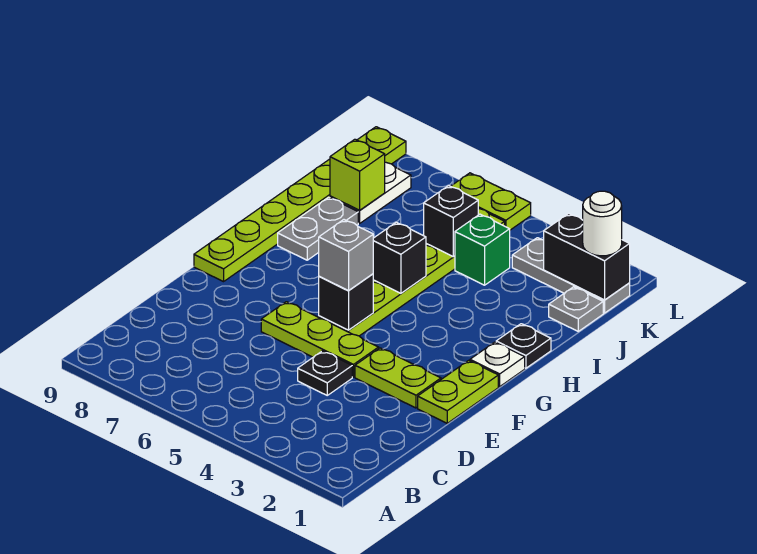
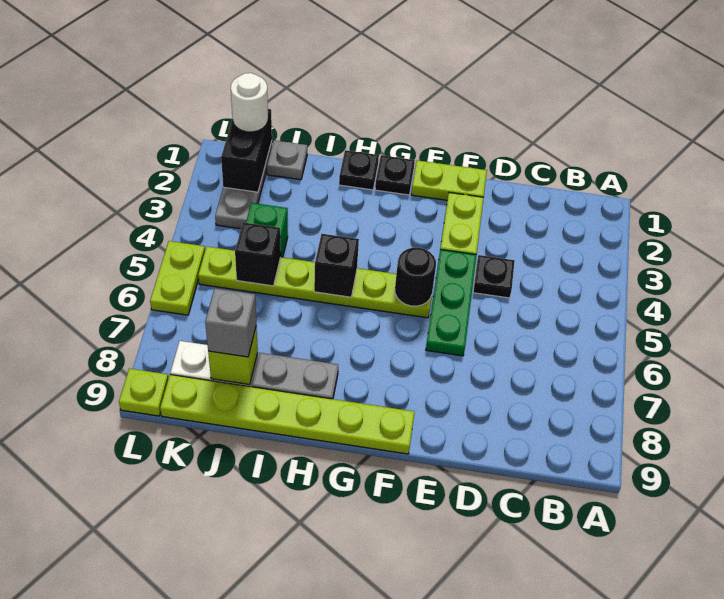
lime 1x3 plate [261,302,379,377] -> green 1x3 plate [426,250,476,356]
black 1x1 brick [319,274,373,330] -> black 1x1 round brick [395,248,436,306]
grey 1x1 brick [319,220,373,291] -> grey 1x1 brick moved to [205,288,256,357]
white 1x1 plate [470,342,525,387] -> black 1x1 plate [375,155,415,195]

